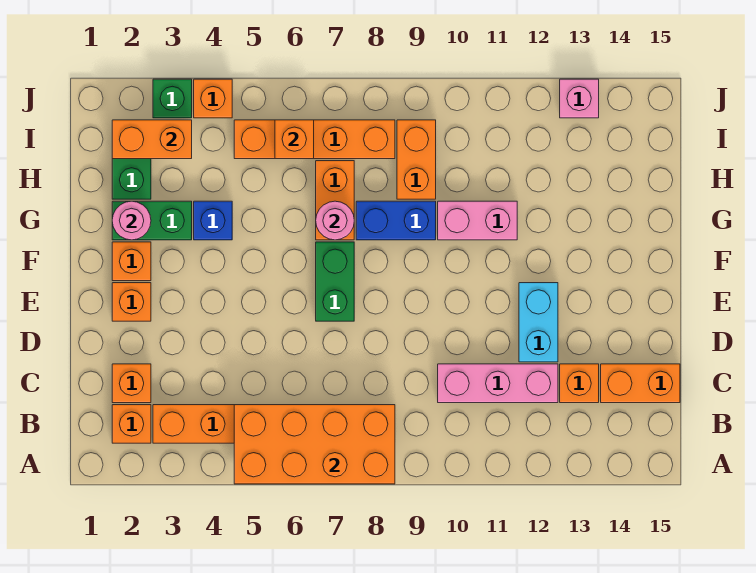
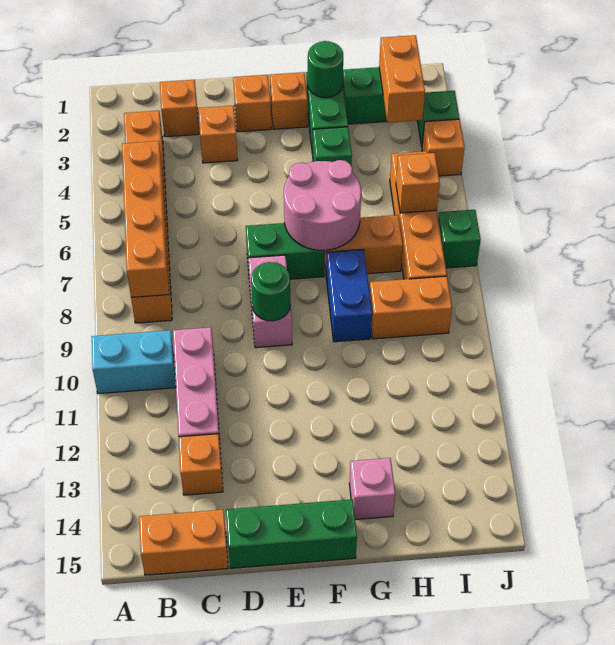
orange 2x4 brick [234,405,395,484] -> orange 1x4 brick [122,141,169,297]
orange 1x1 brick [112,405,151,443] -> orange 1x1 brick moved to [198,106,238,163]
orange 1x2 brick [601,364,680,403] -> orange 1x2 brick turned to [139,510,228,575]
cyan 1x2 brick [519,283,558,362] -> cyan 1x2 brick moved to [92,330,176,394]
none -> green 1x3 brick [226,499,357,568]
none -> green 1x1 round brick [251,262,290,321]
pink 1x1 round brick [112,201,151,240] -> green 1x1 round brick [308,41,343,98]
blue 1x1 brick [194,201,232,240] -> green 1x1 brick [313,127,352,166]
pink 1x1 round brick [316,201,354,240] -> pink 2x2 round brick [284,160,361,251]
pink 1x2 brick [438,201,517,240] -> pink 1x2 brick moved to [248,255,292,348]
none -> green 1x1 brick [438,210,481,268]
pink 1x1 brick [560,79,599,118] -> pink 1x1 brick moved to [349,458,395,520]

